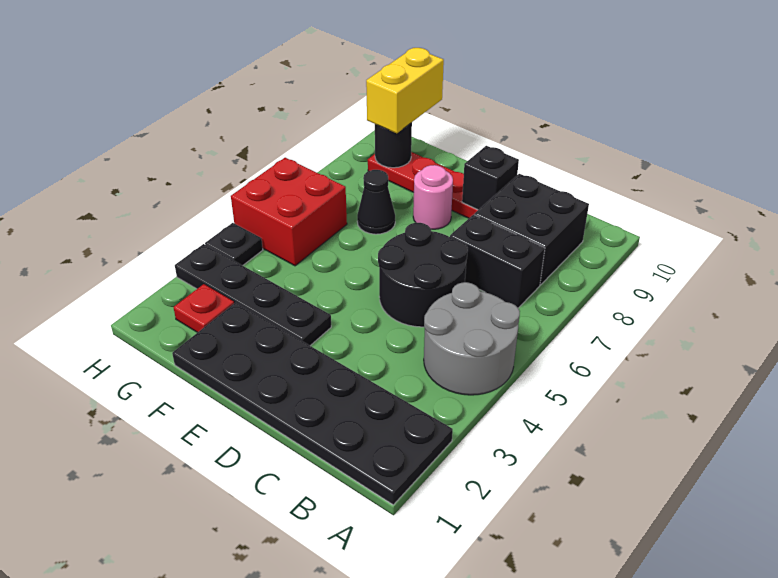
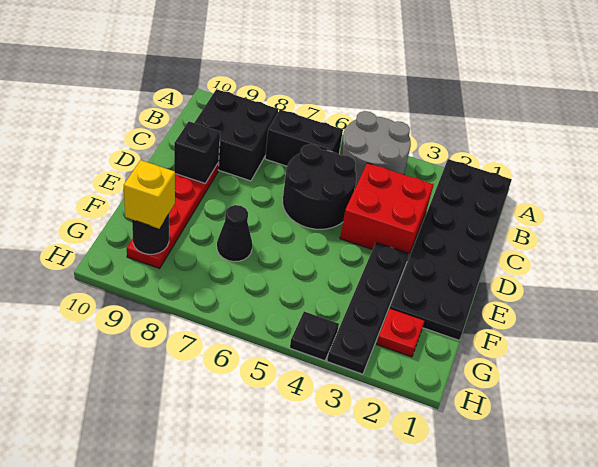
black 1x2 brick [450,215,545,308] -> black 1x2 brick turned to [265,109,343,166]
pink 1x1 round brick [413,165,453,229] -> none
red 2x2 brick [231,158,347,266] -> red 2x2 brick moved to [340,163,434,258]
yellow 1x2 brick [366,48,444,133] -> yellow 1x1 brick [124,160,175,229]

